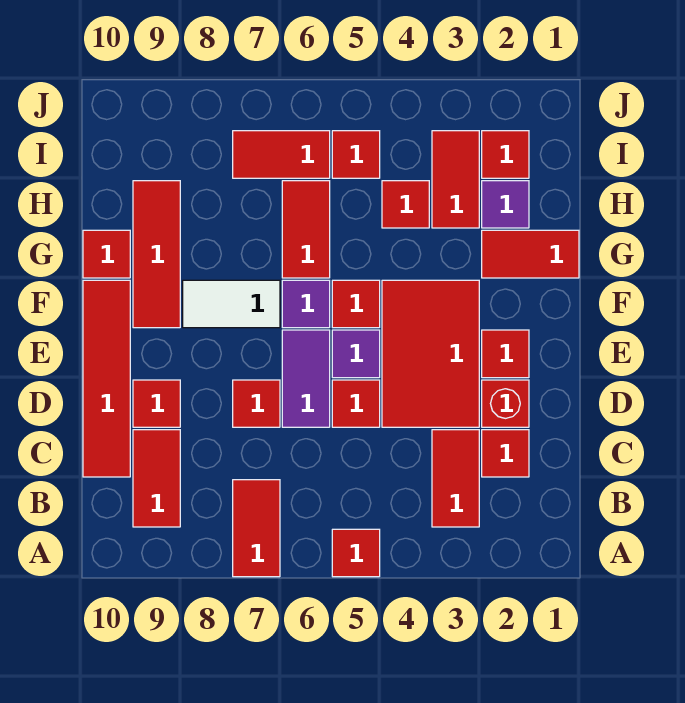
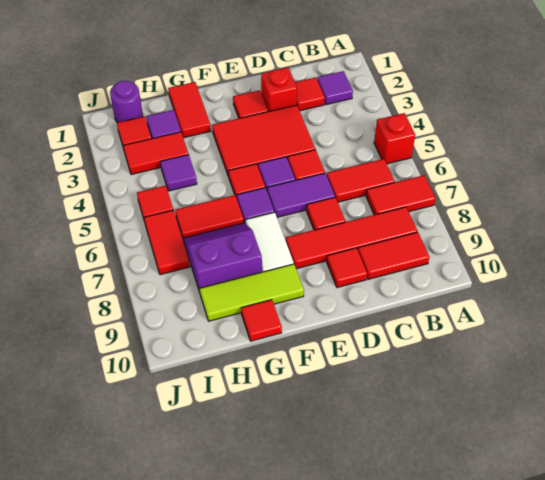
red 1x1 tile [332,529,380,577] -> red 1x1 brick [374,113,415,164]
none -> purple 1x1 tile [317,71,353,105]
red 1x2 tile [432,430,479,527] -> red 1x2 tile moved to [327,159,395,202]
red 1x4 tile [83,280,130,477] -> red 1x4 tile moved to [286,207,417,269]
red 1x3 tile [133,181,180,328] -> lime 1x3 tile [200,264,304,321]
none -> purple 2x2 slope [183,223,262,292]
red 1x1 tile [382,181,429,228] -> purple 1x1 tile [160,155,197,191]
none -> purple 1x1 round brick [110,81,143,123]

